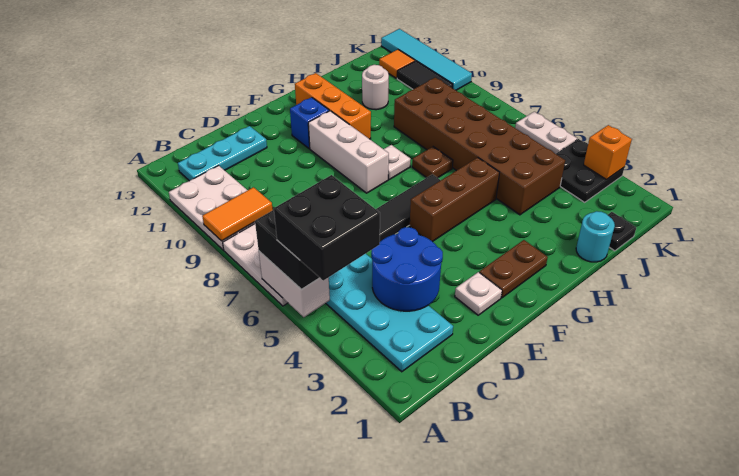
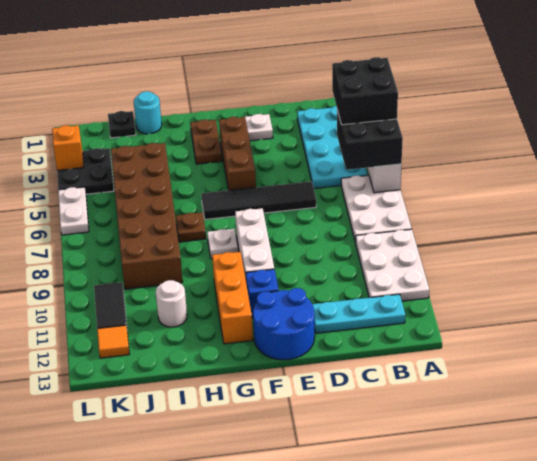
orange 1x2 tile [202,187,273,241] -> none
blue 2x2 round brick [371,227,443,311] -> blue 2x2 round brick moved to [253,288,315,360]
brown 1x2 plate [479,240,548,298] -> brown 1x2 plate turned to [190,120,222,164]
brown 1x3 brick [410,158,500,242] -> brown 1x3 brick turned to [219,117,256,190]
cyan 1x4 tile [381,29,472,90] -> none

